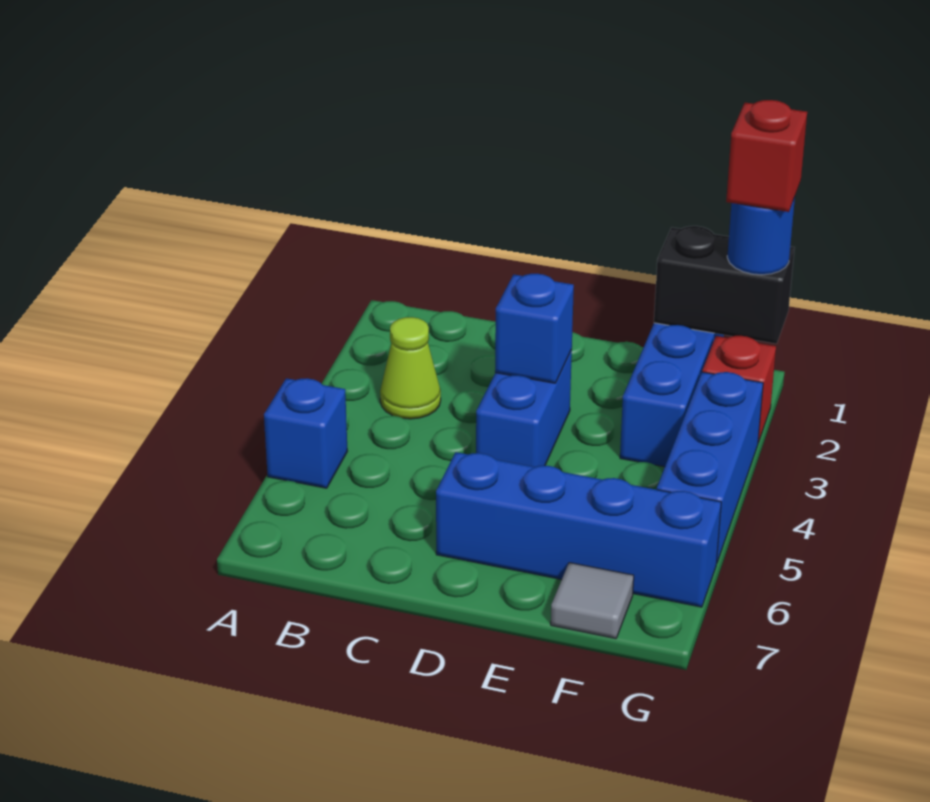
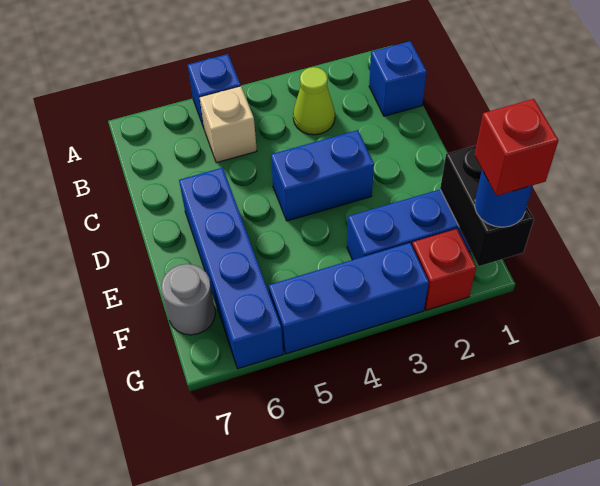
none -> tan 1x1 brick [199,86,257,163]
blue 1x1 brick [495,274,574,383] -> blue 1x1 brick moved to [369,41,427,116]
grey 1x1 tile [551,563,634,639] -> grey 1x1 round brick [161,264,215,335]

